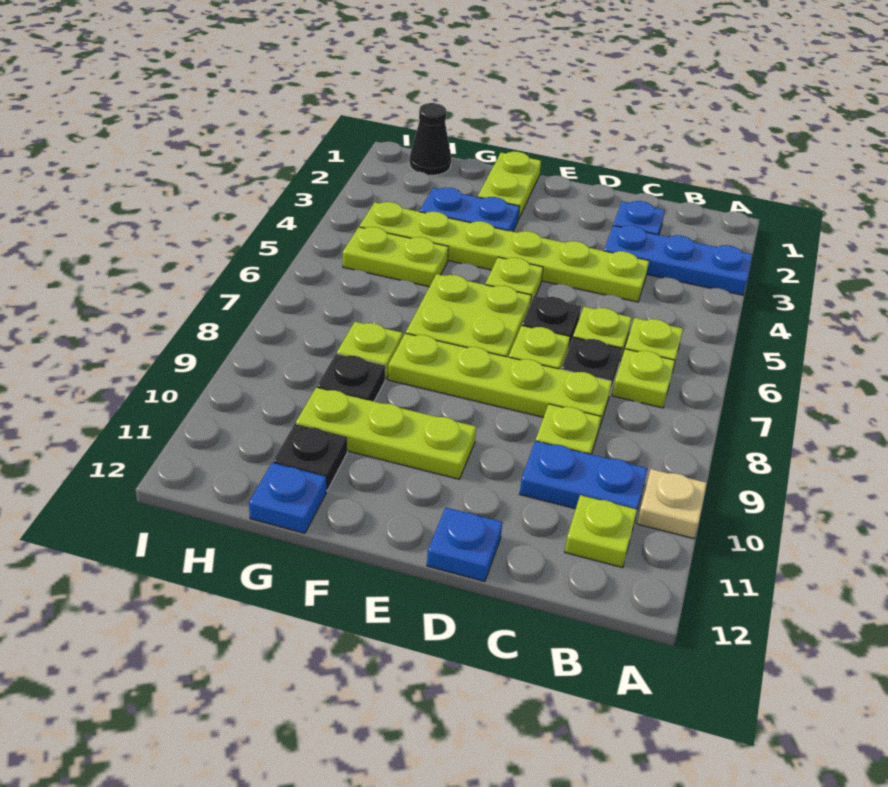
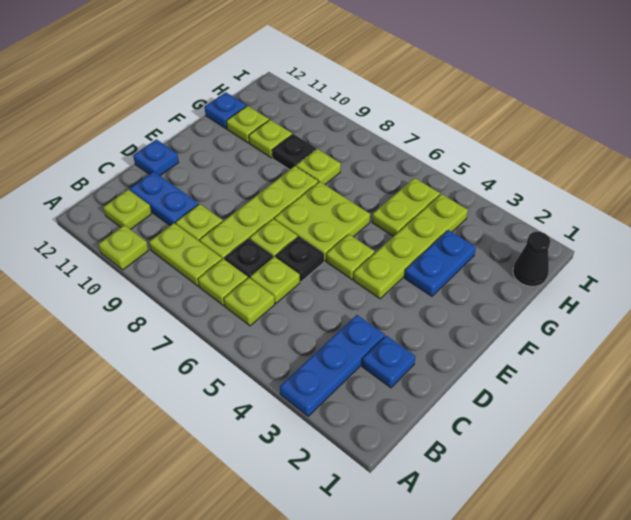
tan 1x1 plate [637,469,707,539] -> lime 1x1 plate [99,225,148,270]
blue 1x2 plate [520,441,648,514] -> blue 1x2 plate turned to [130,172,199,226]
lime 1x6 plate [359,202,649,302] -> lime 1x4 plate [354,194,468,299]
lime 1x3 plate [296,388,476,479] -> lime 1x1 plate [249,120,292,158]
lime 1x2 plate [478,152,541,220] -> lime 1x2 plate moved to [149,223,222,286]
black 1x1 plate [273,424,347,491] -> lime 1x1 plate [226,106,269,143]

